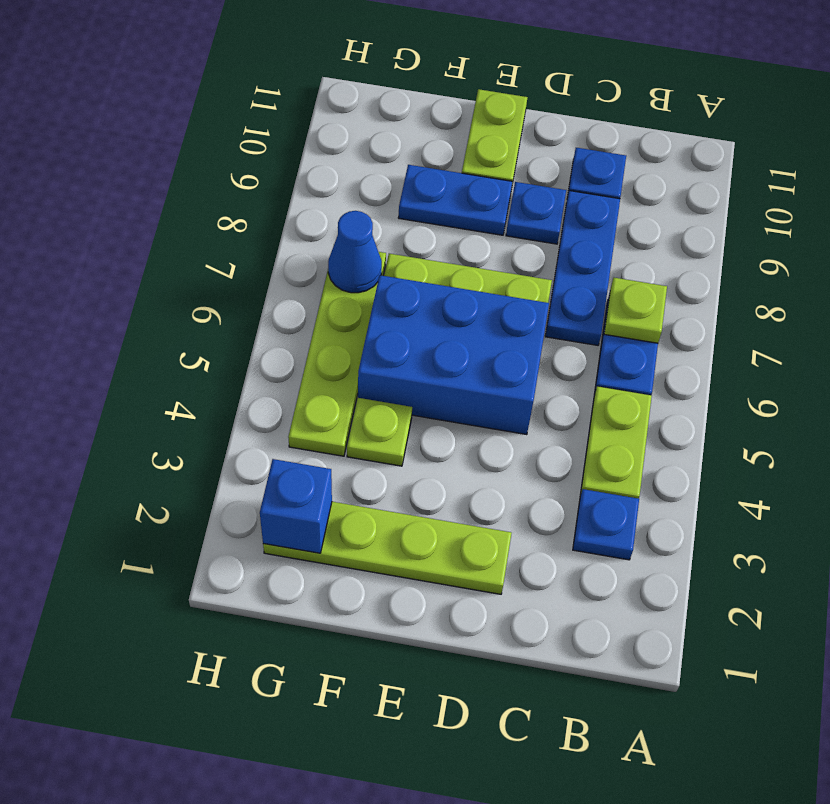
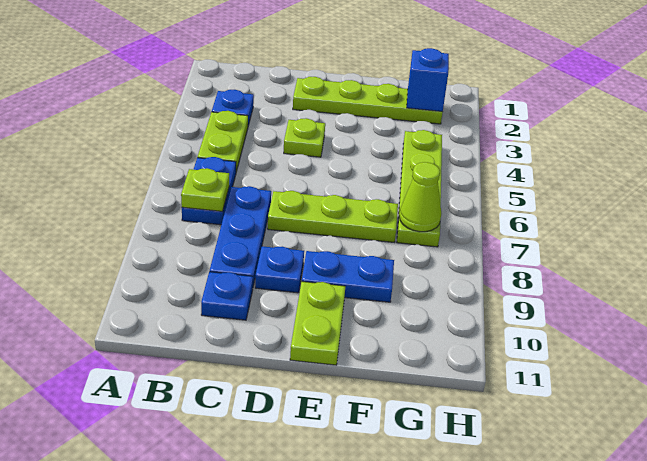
blue 2x3 brick [358,275,549,435] -> none
lime 1x1 plate [347,398,412,466] -> lime 1x1 plate moved to [284,118,325,157]
blue 1x1 cone [328,211,382,293] -> lime 1x1 cone [399,162,441,232]

